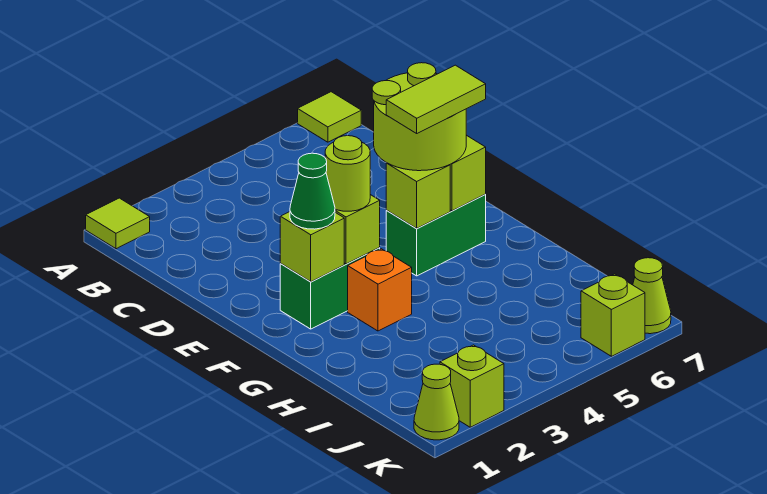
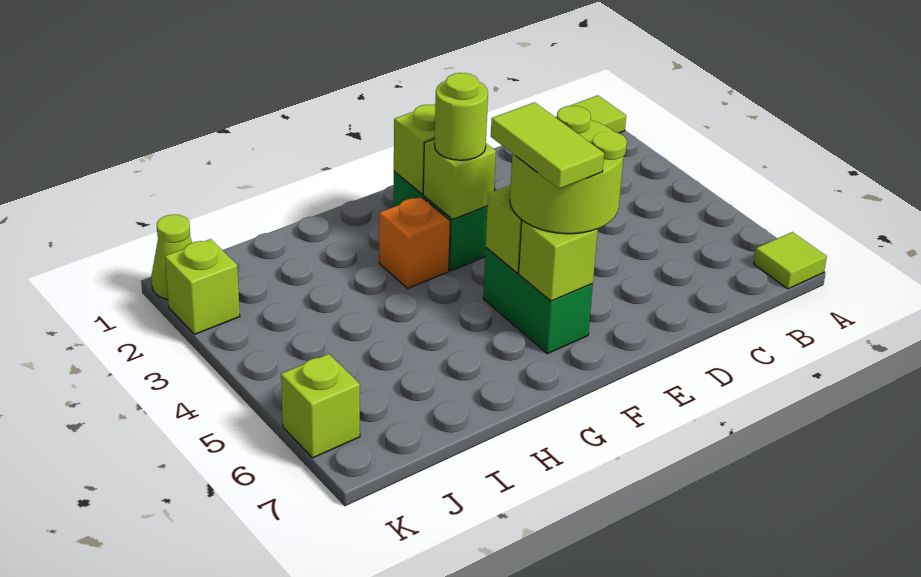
green 1x1 cone [290,153,335,229] -> none
lime 1x1 cone [633,258,671,334] -> none

